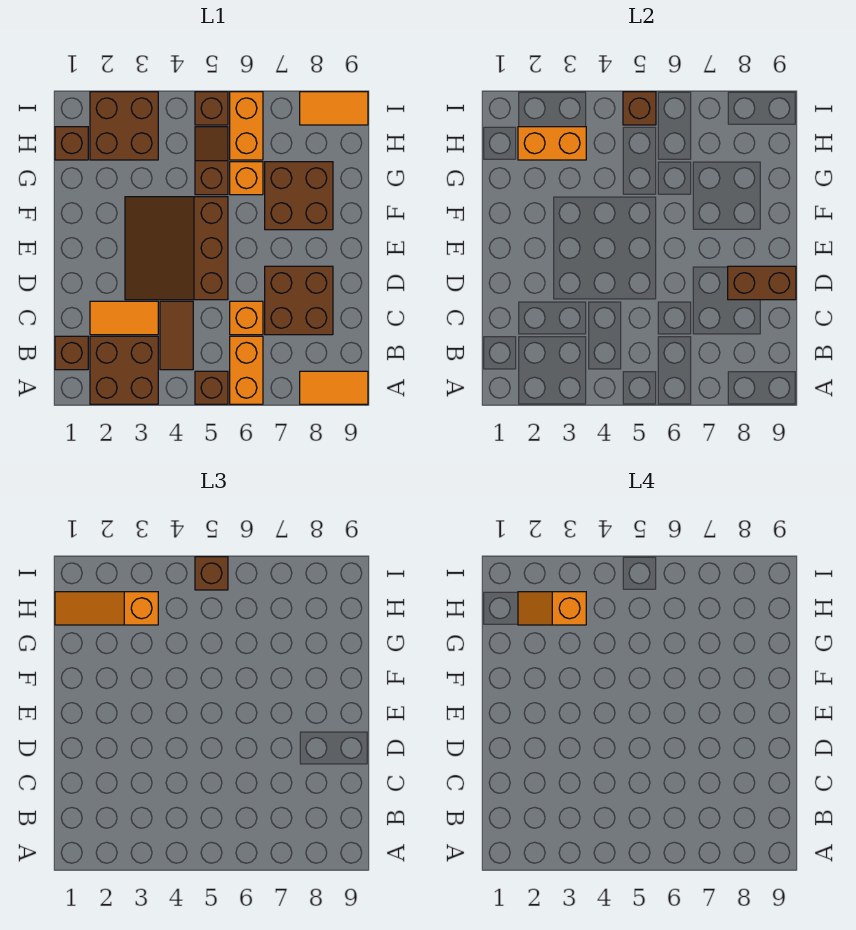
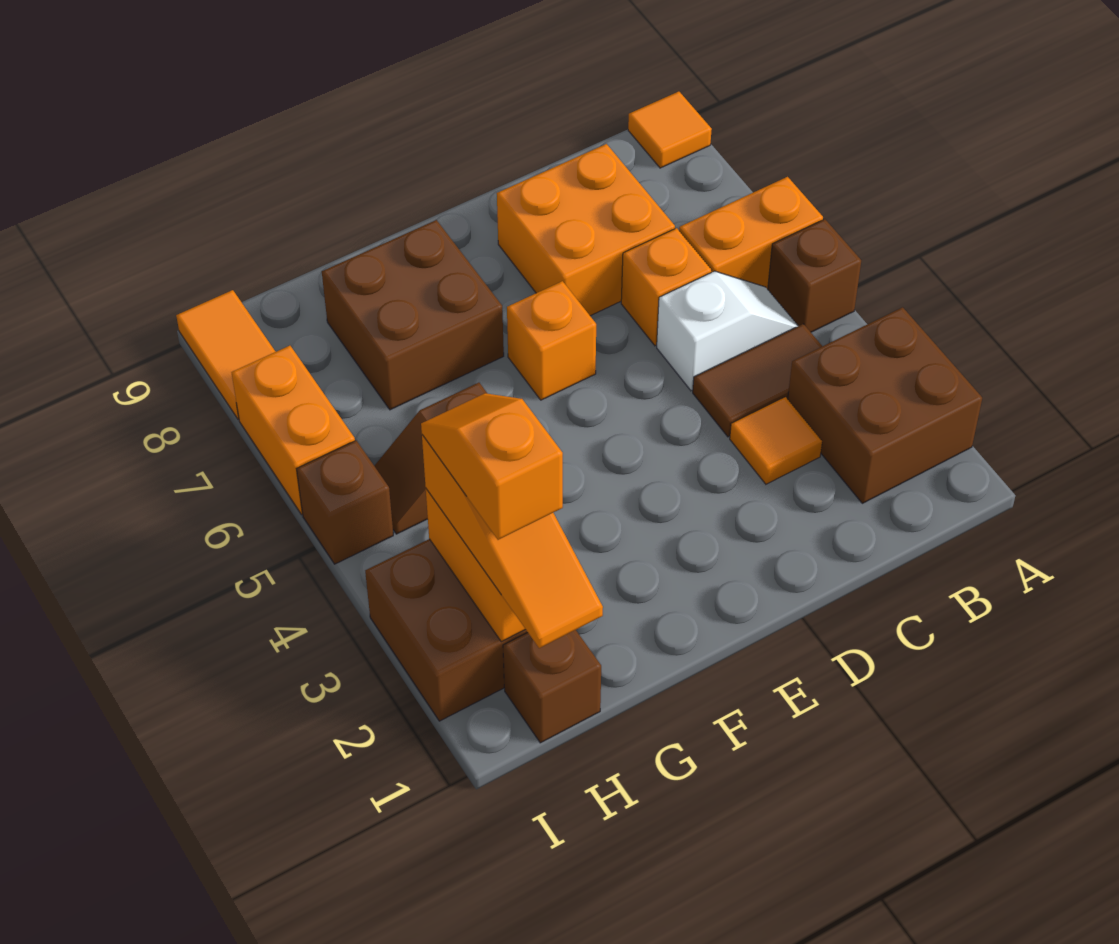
orange 1x2 tile [300,371,368,404] -> orange 1x1 tile [628,92,712,168]
brown 1x1 brick [55,336,88,370] -> none
none -> white 1x2 slope [657,271,798,391]
orange 1x2 tile [90,301,158,335] -> orange 1x1 tile [730,397,822,484]
brown 2x2 brick [265,266,333,335] -> orange 2x2 brick [497,144,675,316]
brown 3x3 slope [125,197,228,300] -> none
brown 1x2 brick [728,266,796,300] -> none
orange 1x1 brick [230,162,263,195] -> orange 1x1 brick moved to [507,281,596,400]
orange 1x2 slope [518,592,586,625] -> orange 1x2 slope turned to [421,393,563,540]
orange 1x2 brick [230,92,263,160] -> orange 1x2 brick turned to [232,346,355,514]
brown 1x1 brick [623,92,656,125] -> none
brown 1x1 brick [195,557,228,590] -> none

